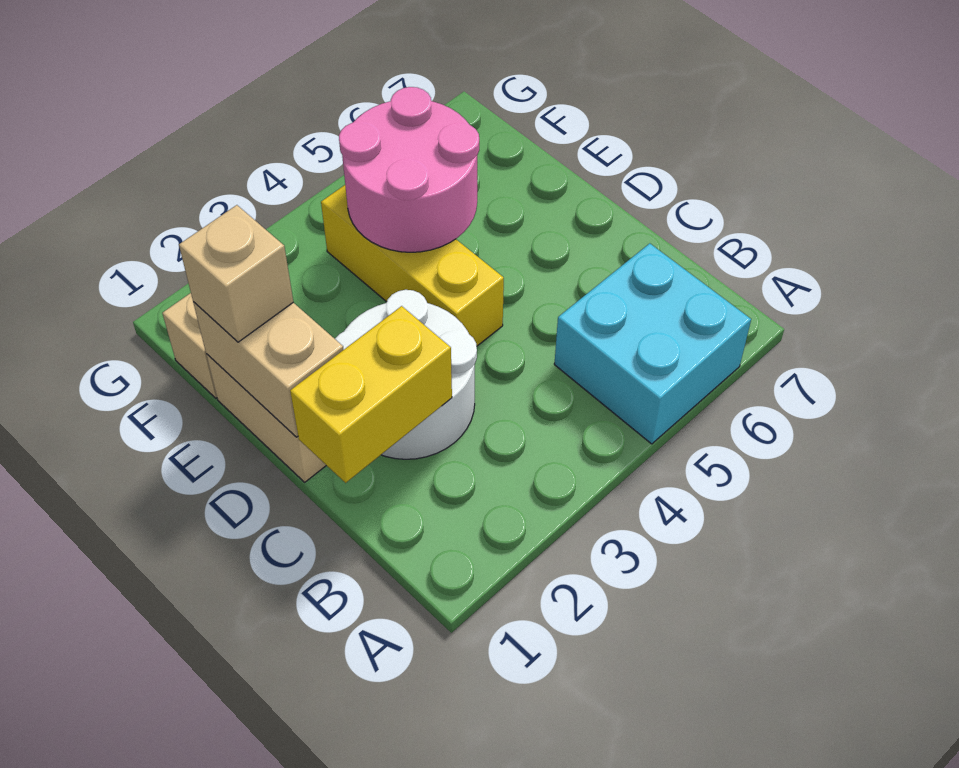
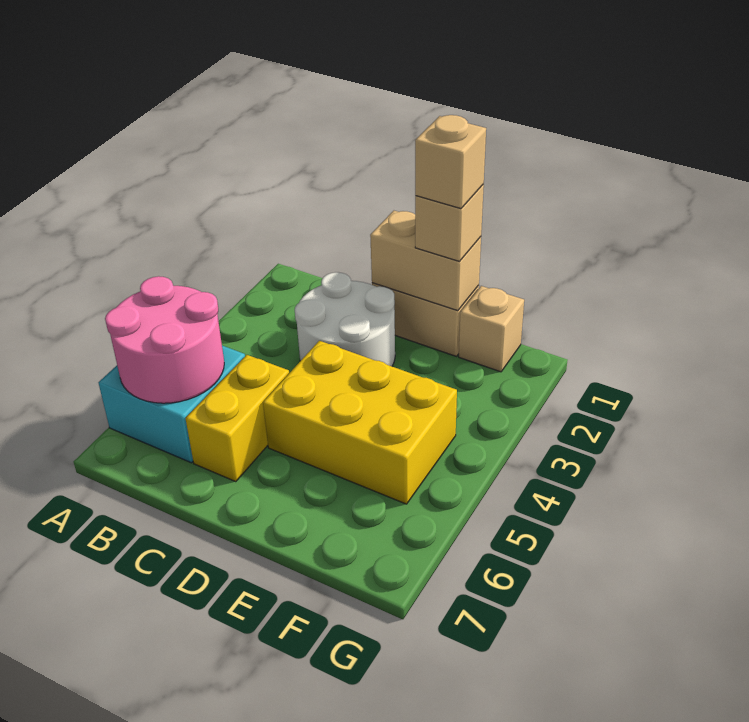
yellow 1x2 brick [290,306,452,483] -> yellow 1x2 brick moved to [185,355,289,482]
yellow 1x3 brick [321,185,504,346] -> yellow 2x3 brick [263,341,457,504]
none -> tan 1x1 brick [415,115,486,209]
pink 2x2 round brick [339,87,479,252] -> pink 2x2 round brick moved to [105,276,224,403]

